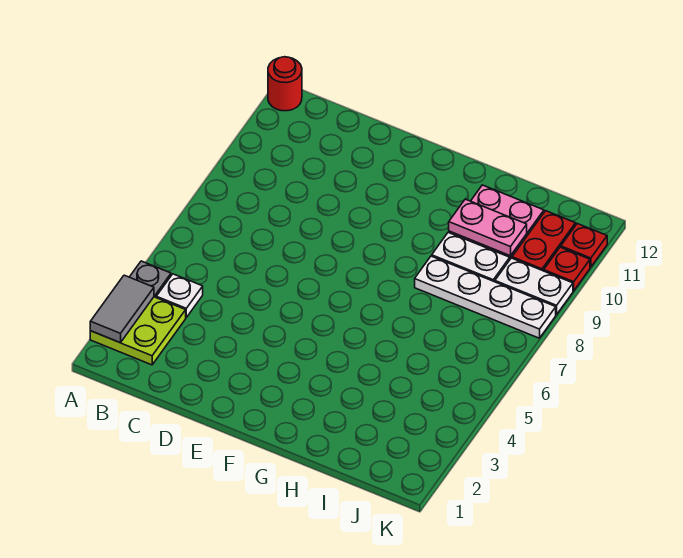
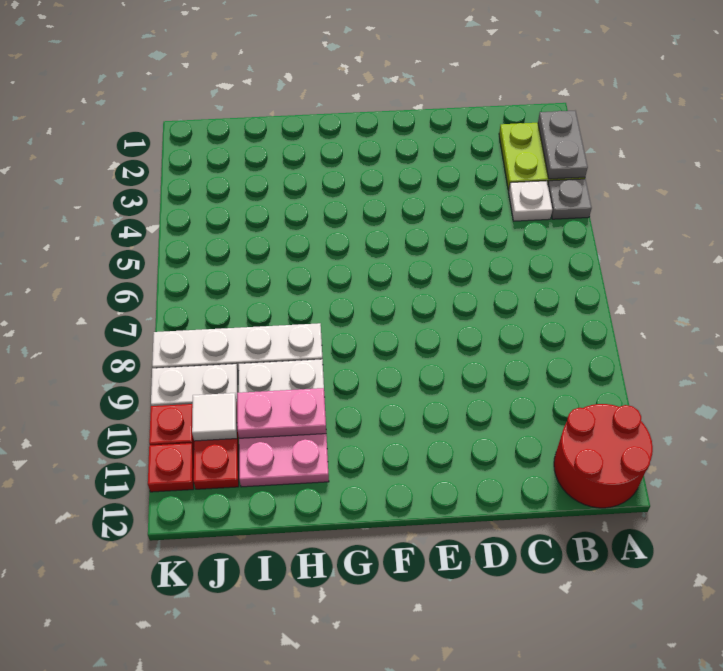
grey 1x2 tile [90,275,154,343] -> grey 1x2 plate [538,111,588,179]
red 1x1 round brick [268,57,302,111] -> red 2x2 round brick [554,404,653,508]
none -> white 1x1 tile [192,393,237,441]

